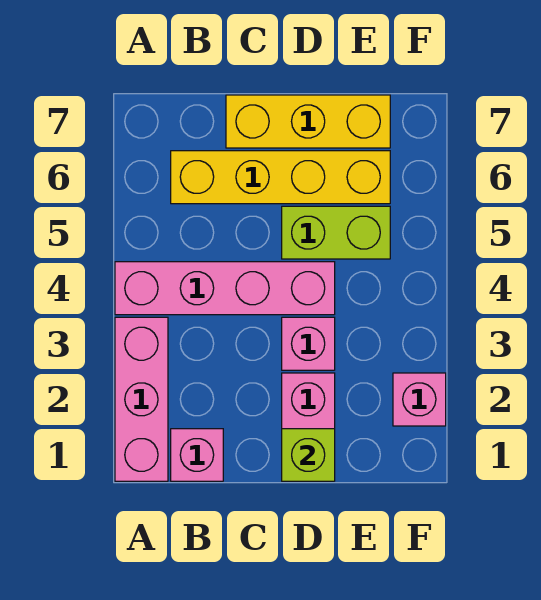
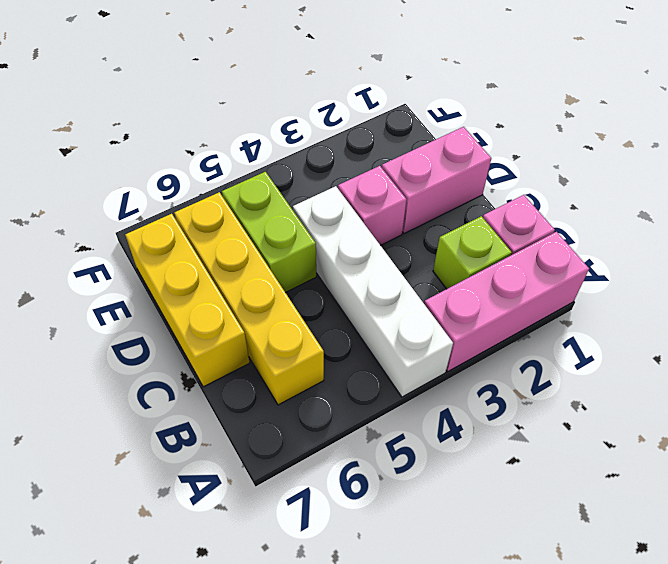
pink 1x4 brick [115,262,335,315] -> white 1x4 brick [293,186,453,397]
lime 1x1 brick [282,429,335,481] -> lime 1x1 brick moved to [433,216,512,289]
pink 1x1 brick [393,373,446,426] -> none

